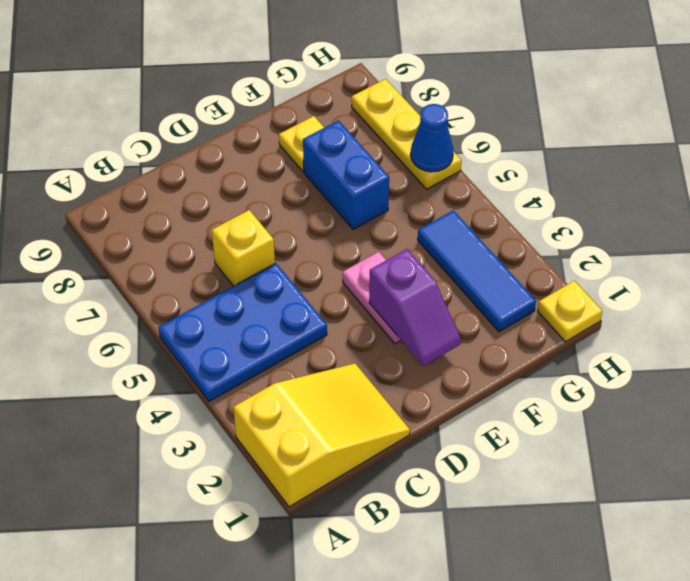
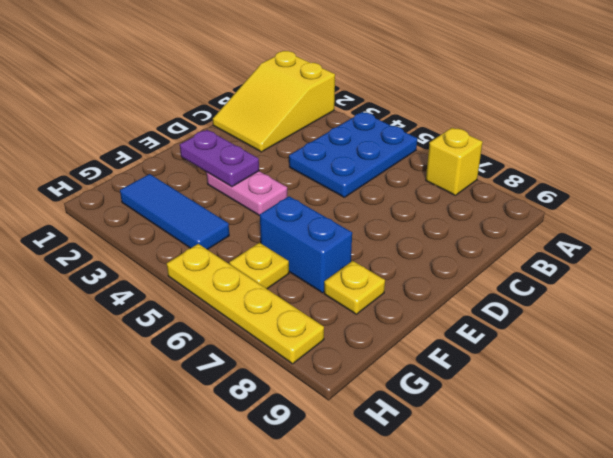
yellow 1x1 brick [212,210,275,286] -> yellow 1x1 brick moved to [426,128,483,195]
purple 1x2 slope [369,249,461,366] -> purple 1x2 plate [180,130,259,187]
yellow 1x1 plate [538,281,602,342] -> yellow 1x1 plate moved to [229,243,289,289]
yellow 1x3 plate [352,79,461,189] -> yellow 1x4 plate [167,244,324,364]
blue 1x1 cone [411,104,453,172] -> none

